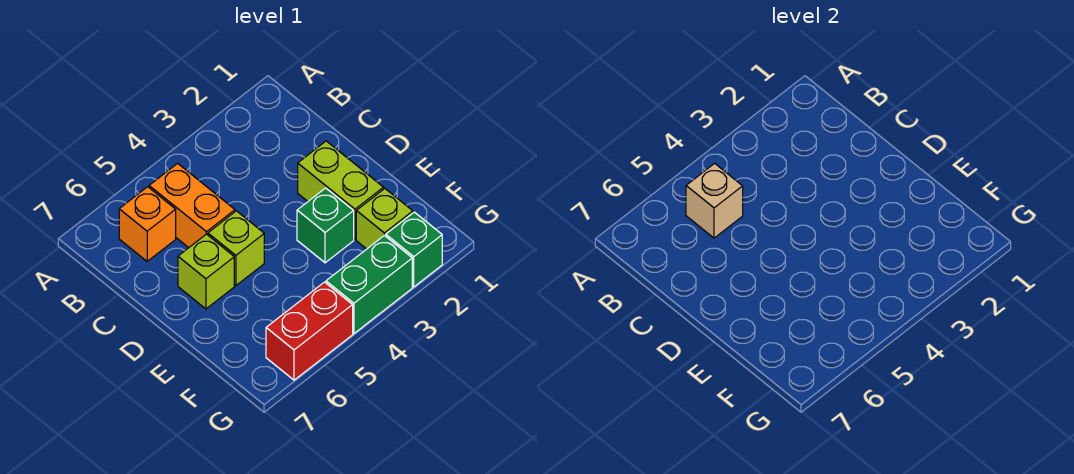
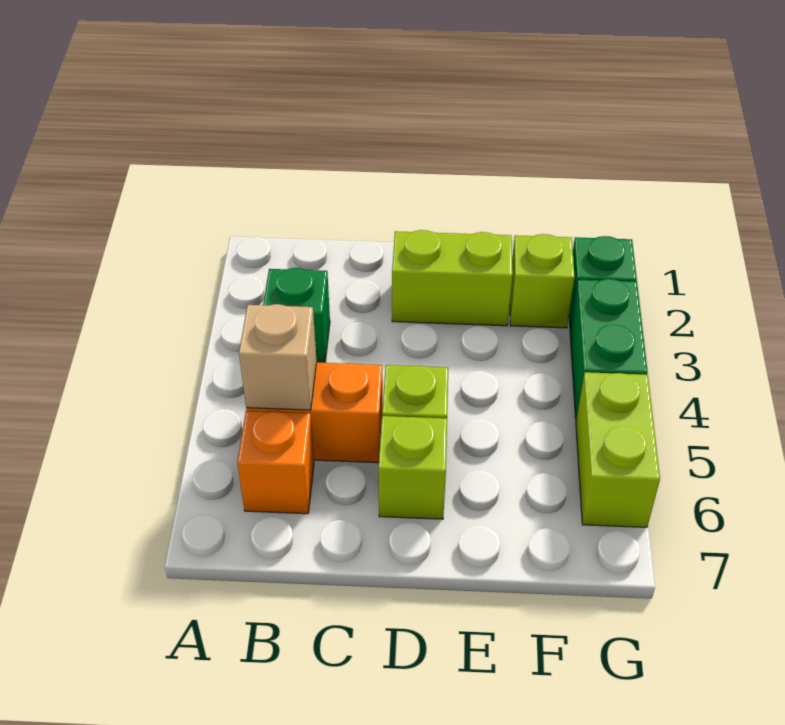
green 1x1 brick [297,188,354,263] -> green 1x1 brick moved to [263,268,330,363]
red 1x2 brick [266,282,353,380] -> lime 1x2 brick [576,372,660,527]

